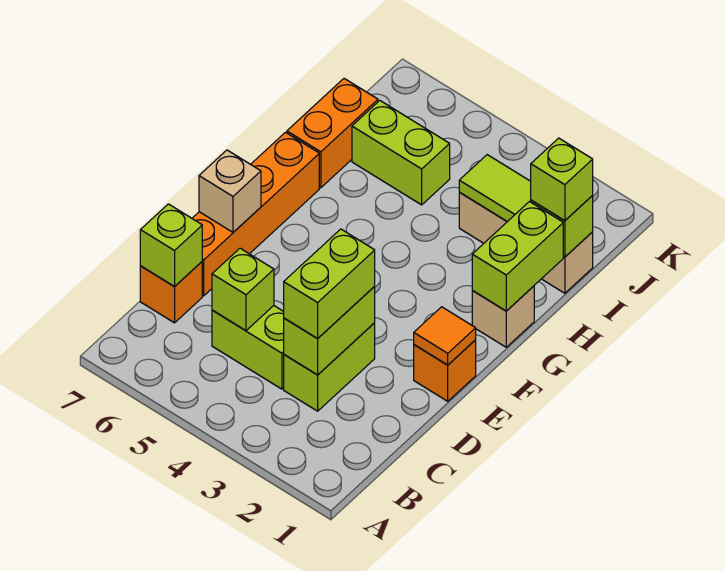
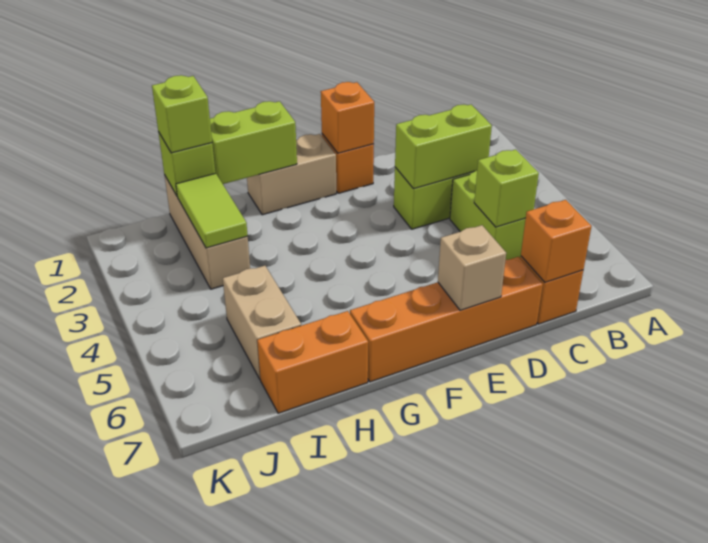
lime 1x2 brick [284,229,375,339] -> none
lime 1x1 brick [140,204,202,287] -> orange 1x1 brick [521,200,591,282]
orange 1x1 tile [414,307,476,365] -> orange 1x1 brick [321,82,374,153]
tan 1x1 brick [472,286,534,347] -> tan 1x2 brick [247,134,336,215]
lime 1x2 brick [352,101,450,205] -> tan 1x2 brick [223,266,301,379]

